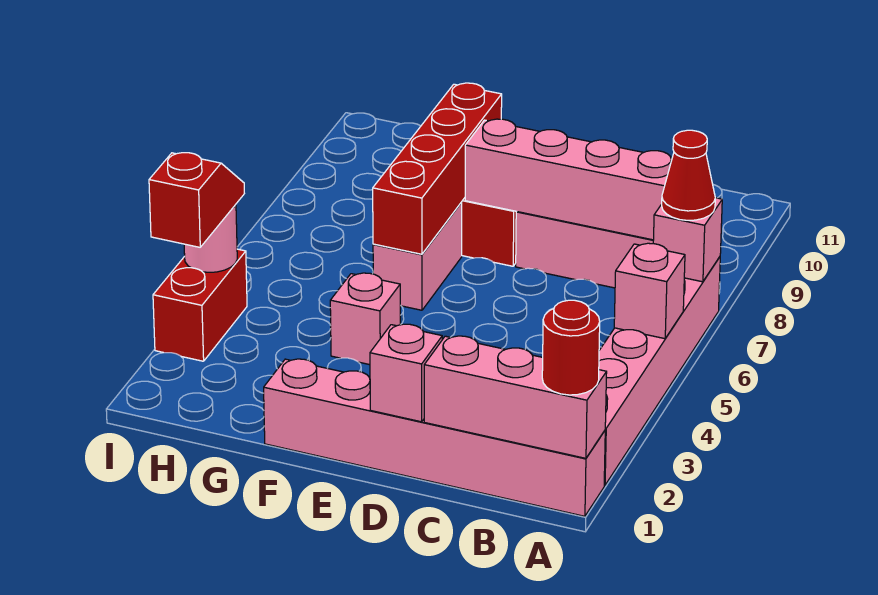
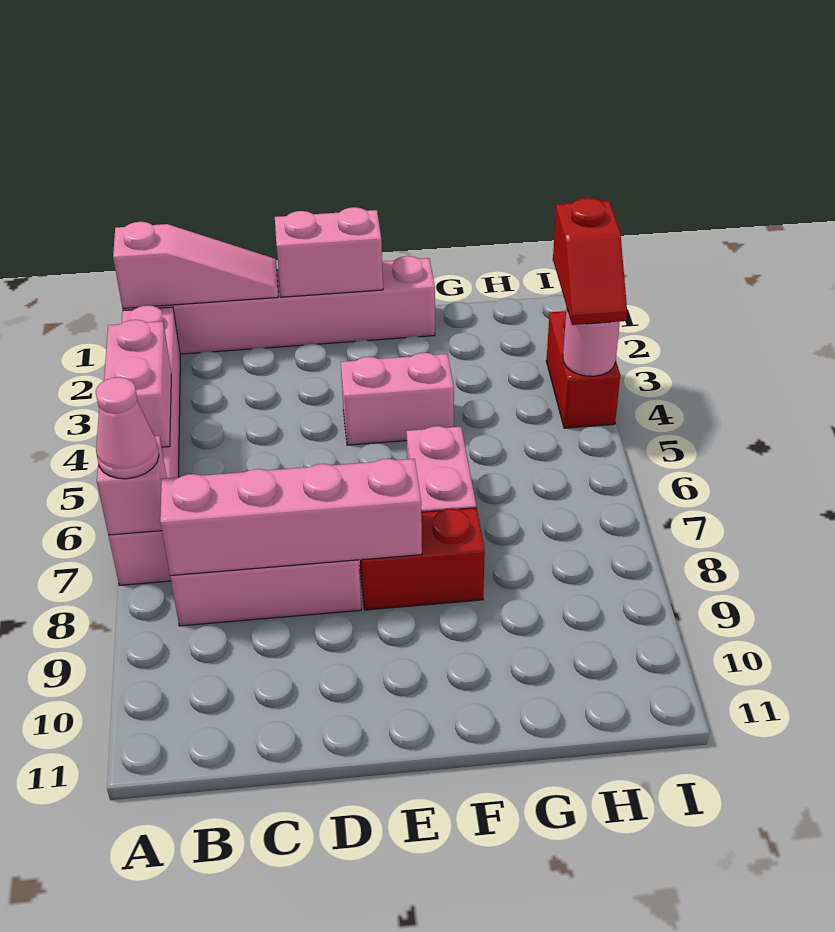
pink 1x3 brick [424,336,607,458] -> pink 1x3 slope [113,222,278,309]
red 1x1 round brick [542,300,600,395] -> none
pink 1x1 brick [614,243,685,339] -> pink 1x2 brick [104,320,171,447]
red 1x1 cone [662,130,715,220] -> pink 1x1 cone [95,377,159,479]
pink 1x1 brick [370,324,442,422] -> pink 1x2 brick [275,207,383,297]
pink 1x1 brick [330,273,400,365] -> pink 1x2 brick [341,353,454,445]
red 1x4 brick [373,83,502,254] -> none

